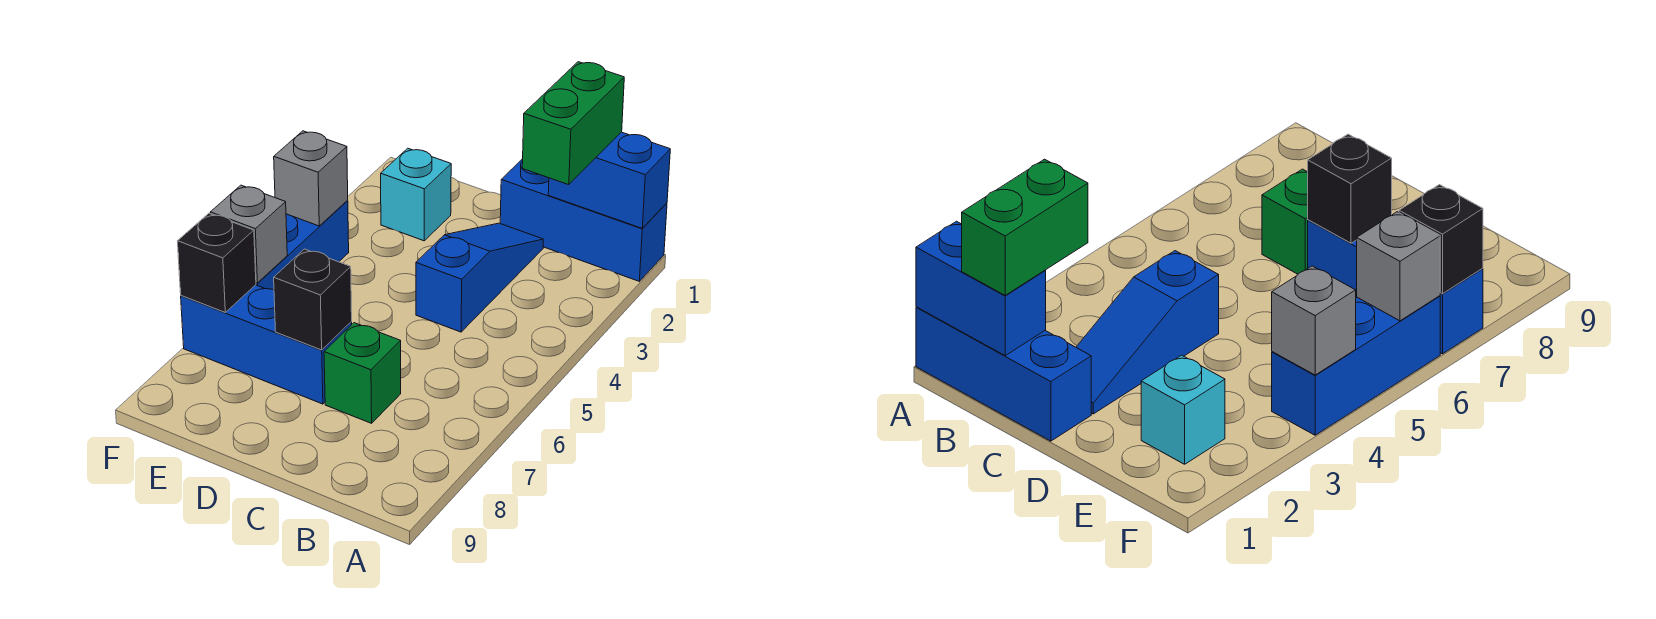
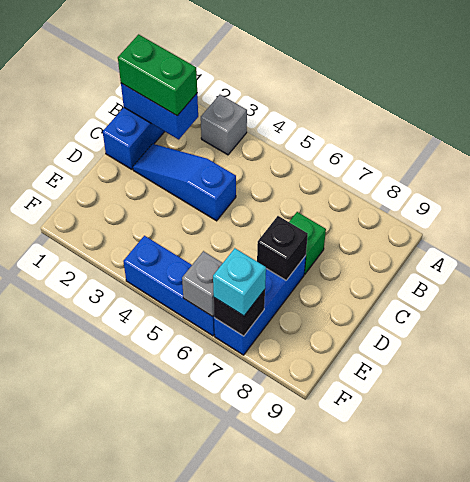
blue 1x2 brick [548,132,670,228] -> blue 1x2 brick turned to [121,83,198,139]
cyan 1x1 brick [381,148,451,241] -> cyan 1x1 brick moved to [213,248,266,316]
grey 1x1 brick [274,131,348,226] -> grey 1x1 brick moved to [201,95,247,155]

